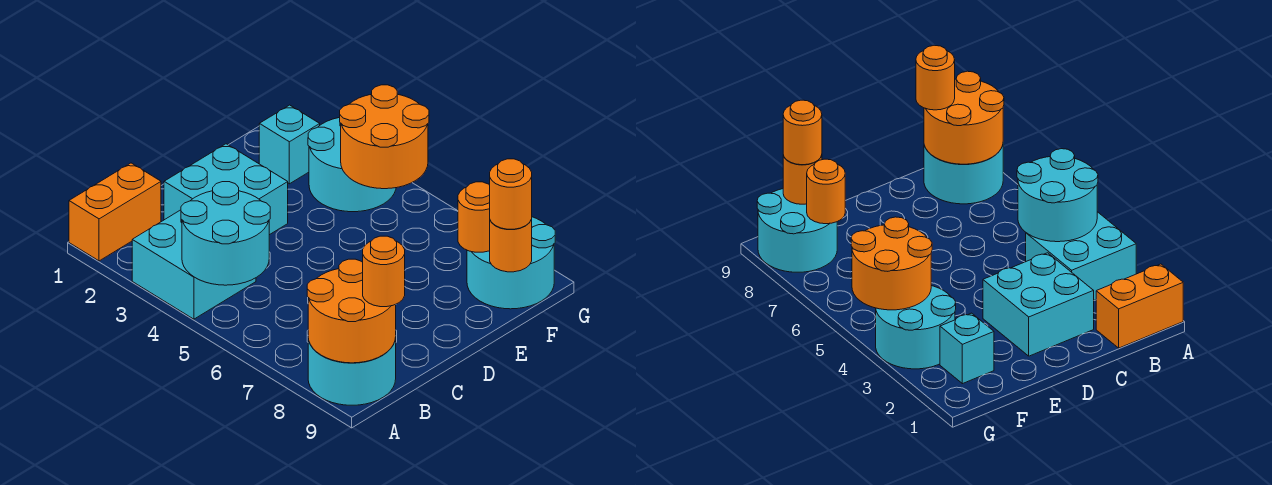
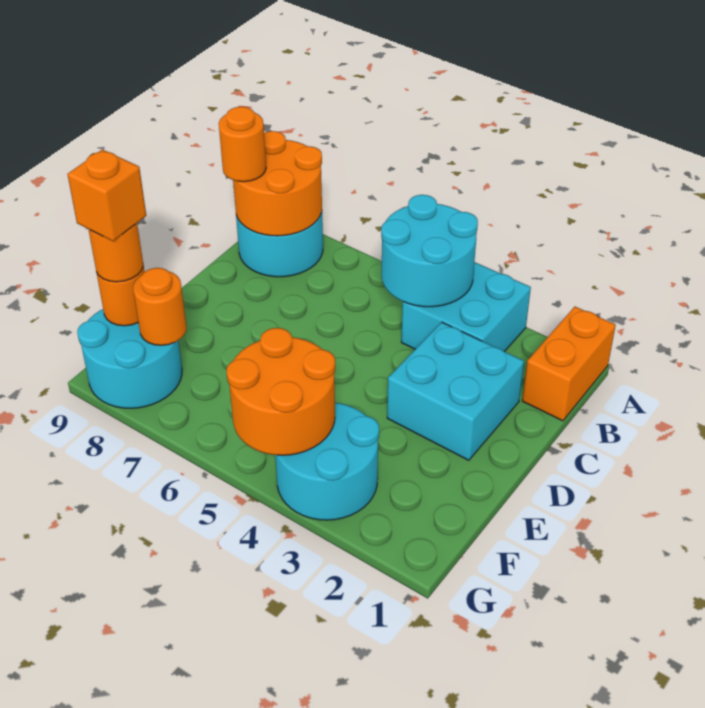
cyan 1x1 brick [259,105,320,184] -> none
none -> orange 1x1 brick [67,149,146,241]

